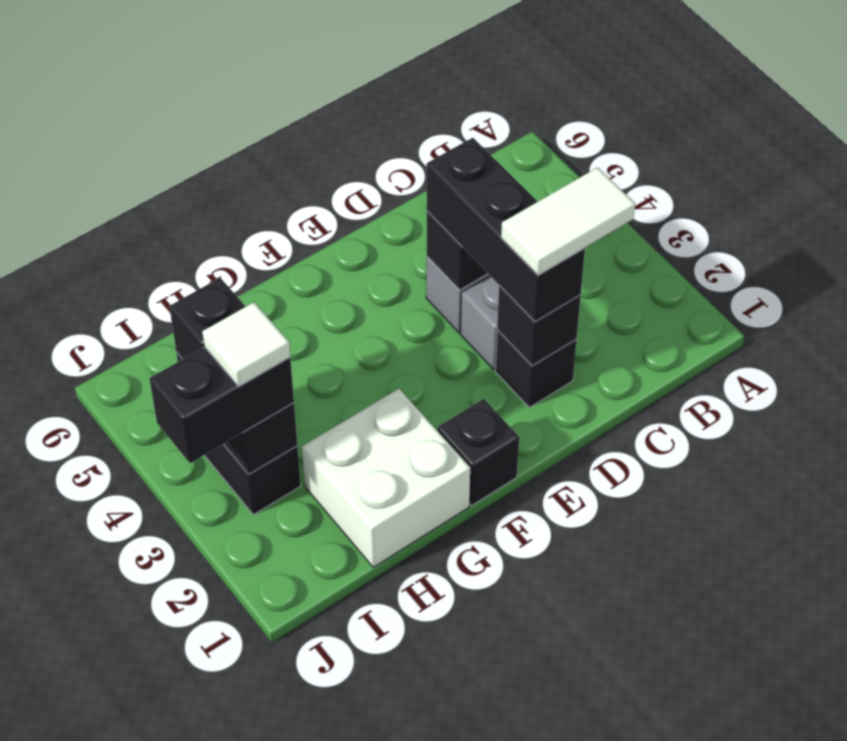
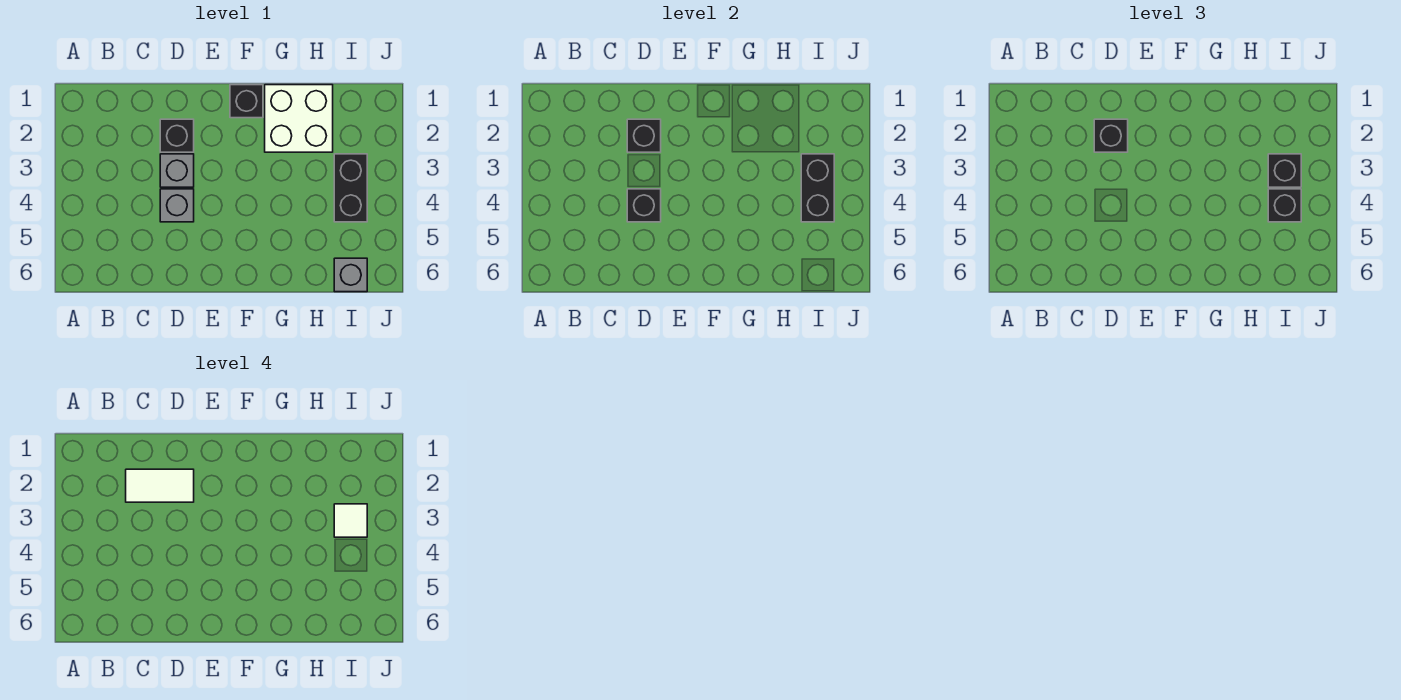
black 1x3 brick [427,138,585,322] -> black 1x1 brick [1094,119,1128,152]
black 1x2 brick [149,347,294,463] -> black 1x1 brick [1268,154,1301,187]
none -> grey 1x1 brick [334,258,367,292]

